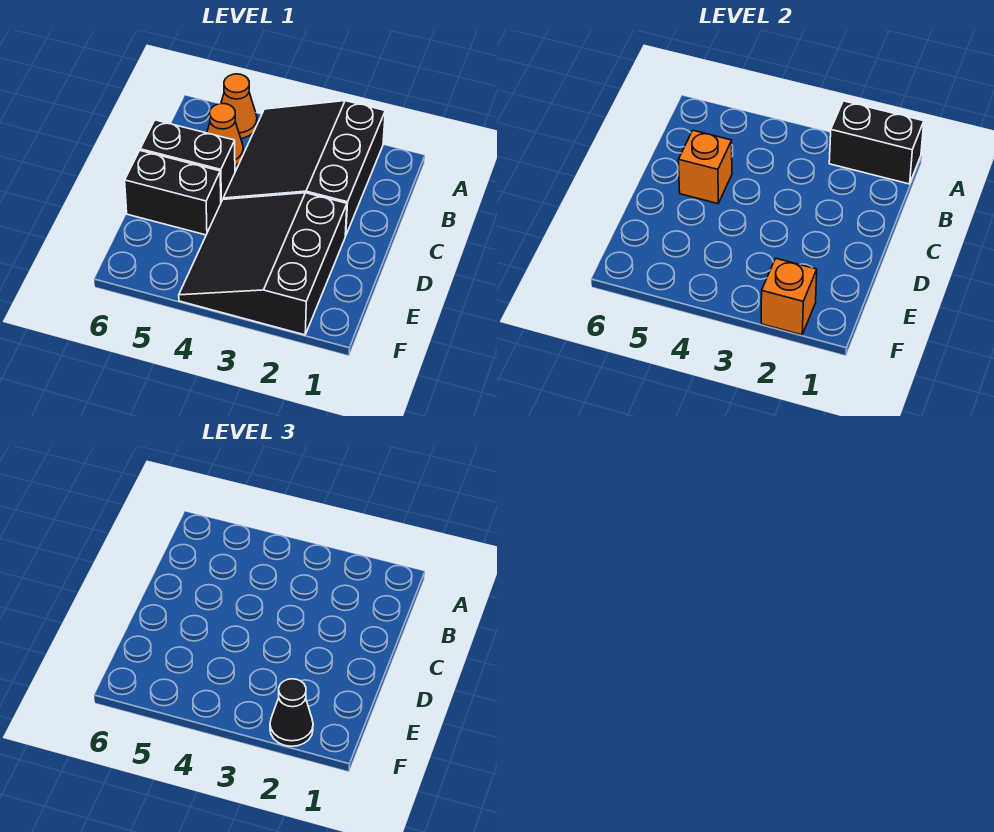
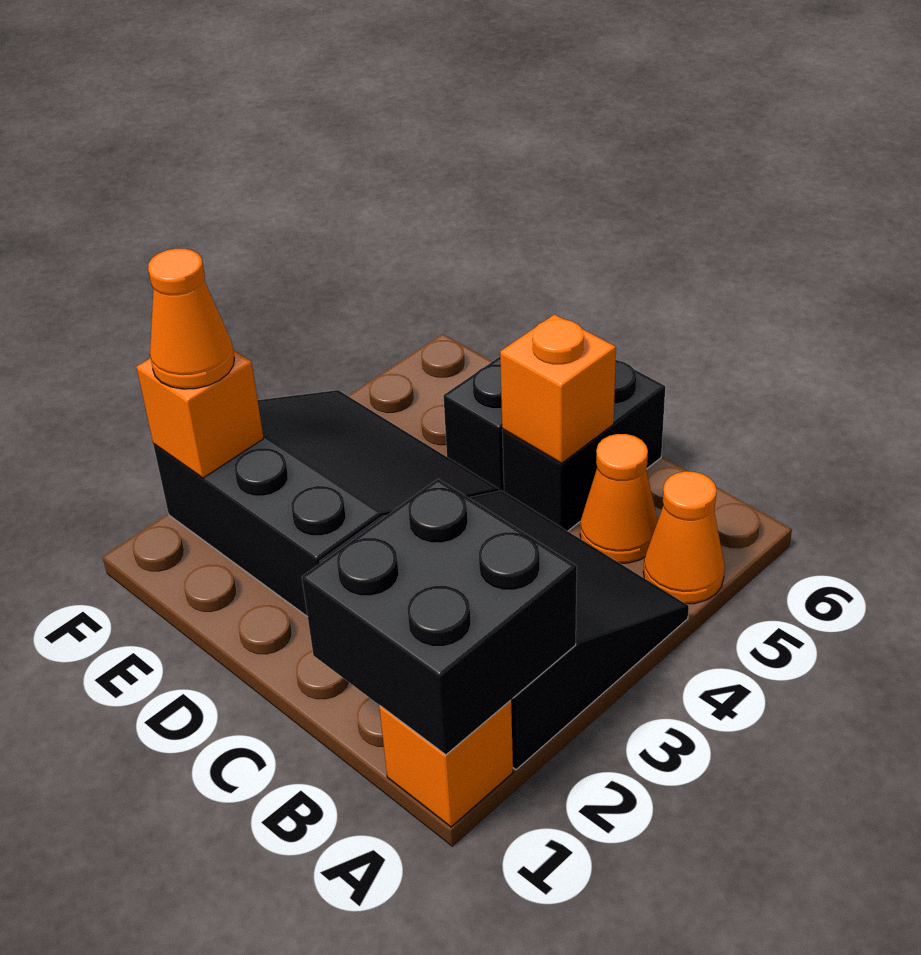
none -> orange 1x1 brick [379,700,513,827]
black 1x2 brick [829,101,924,184] -> black 2x2 brick [302,479,577,755]
black 1x1 cone [270,679,313,746] -> orange 1x1 cone [148,249,235,389]

